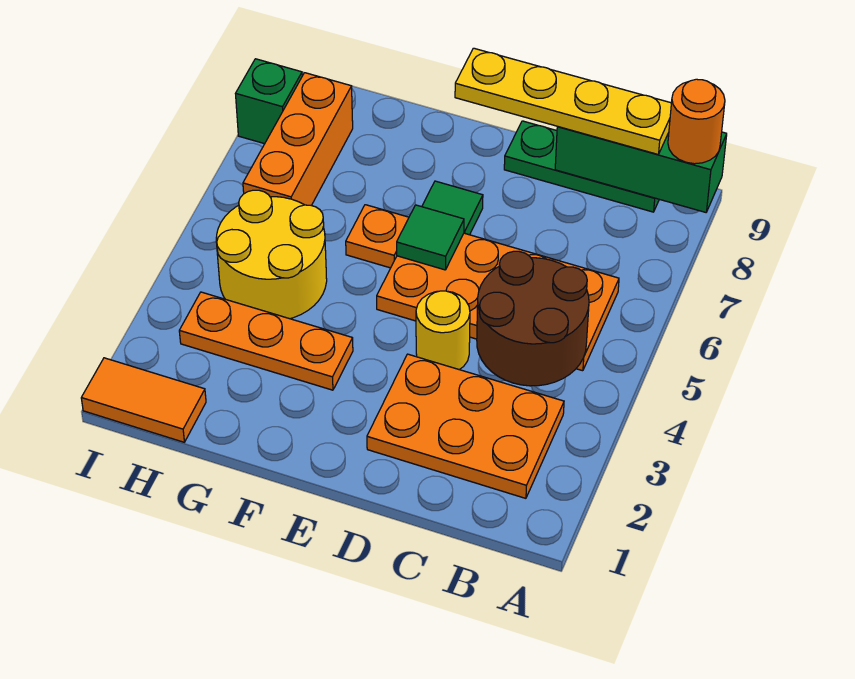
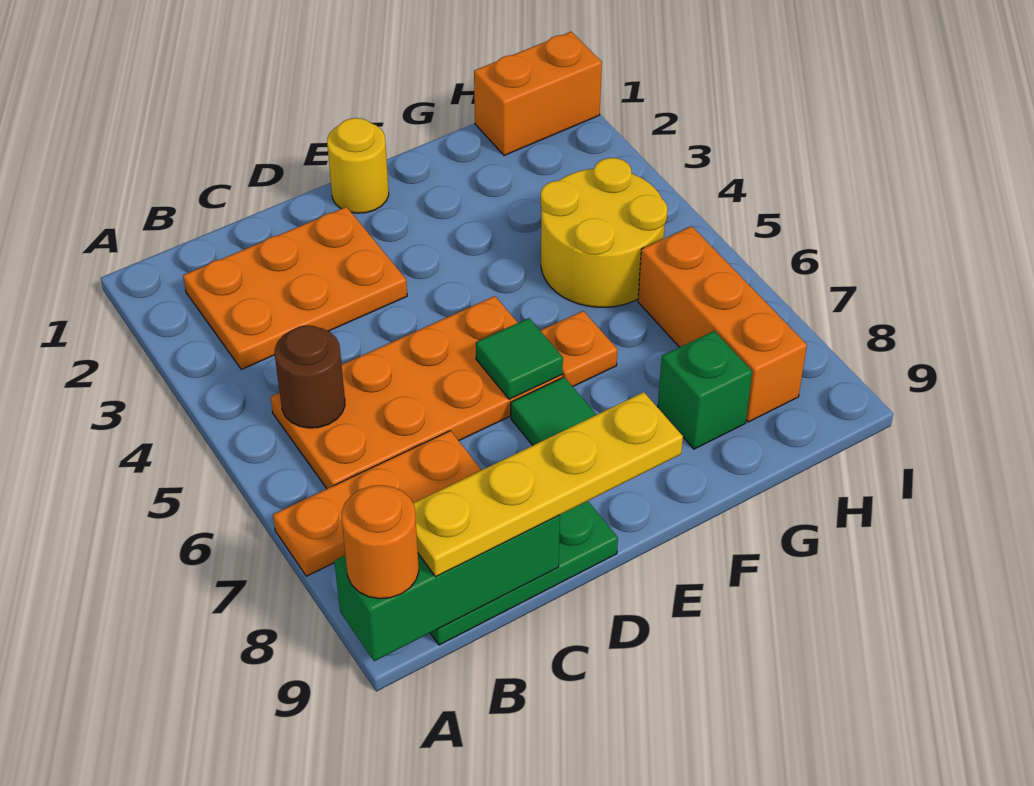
brown 2x2 round brick [477,251,589,386] -> brown 1x1 round brick [275,325,345,428]
yellow 1x1 round brick [416,291,470,370] -> yellow 1x1 round brick moved to [327,118,389,213]
orange 1x3 plate [179,292,353,390] -> orange 1x3 plate moved to [273,431,481,576]
orange 1x2 tile [81,358,206,442] -> orange 1x2 brick [474,32,602,155]
green 1x1 brick [235,59,302,144] -> green 1x1 brick moved to [658,331,752,449]

